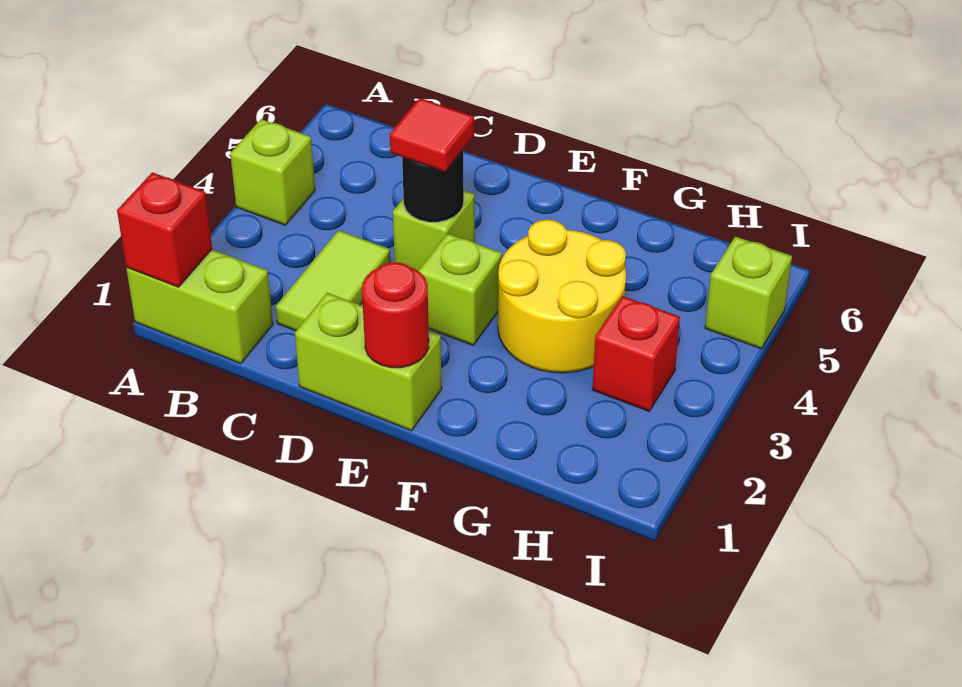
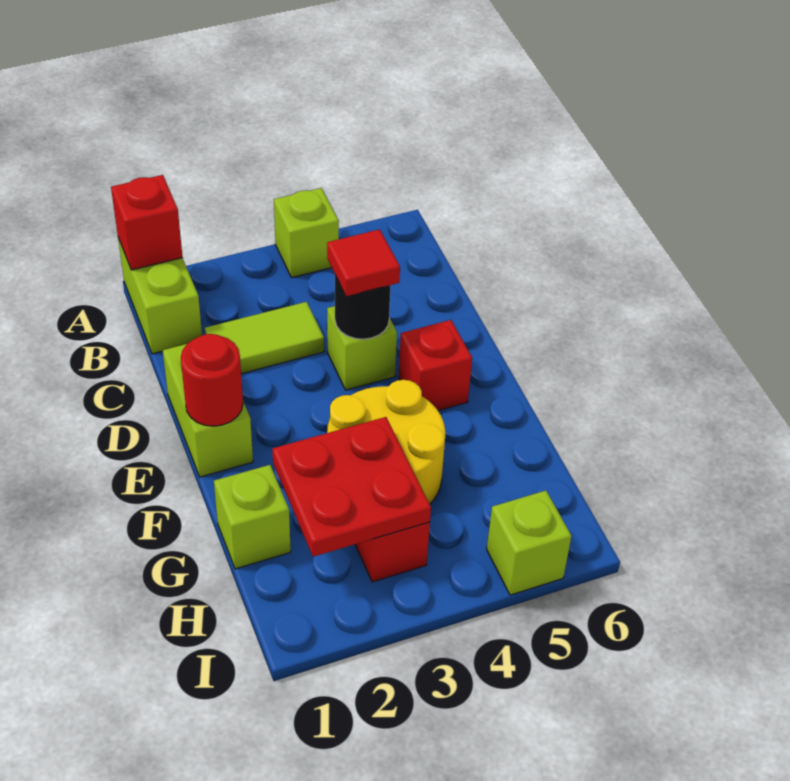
lime 1x1 brick [418,233,502,345] -> lime 1x1 brick moved to [214,465,291,569]
none -> red 1x1 brick [399,320,472,411]
none -> red 2x2 plate [272,417,431,557]

